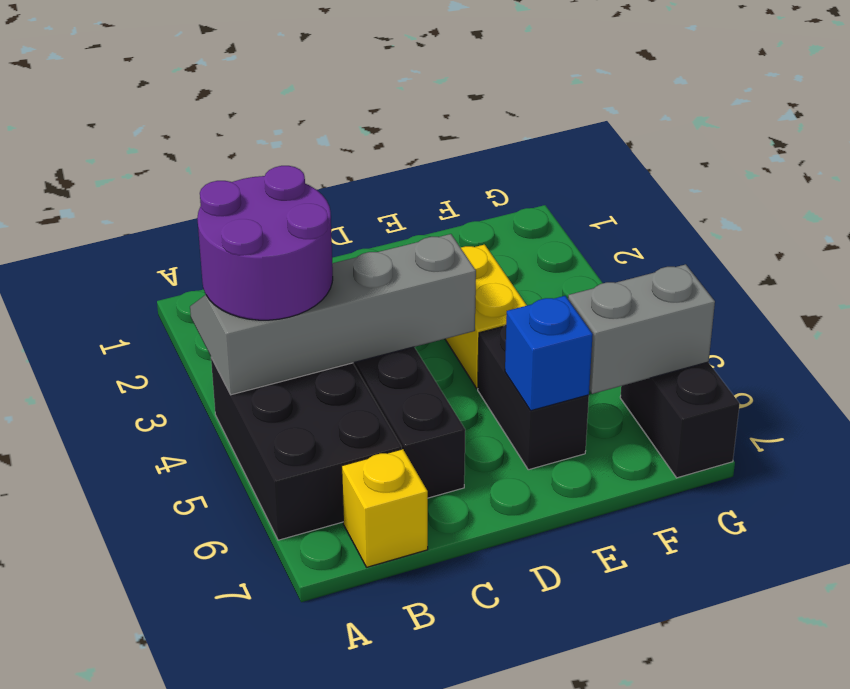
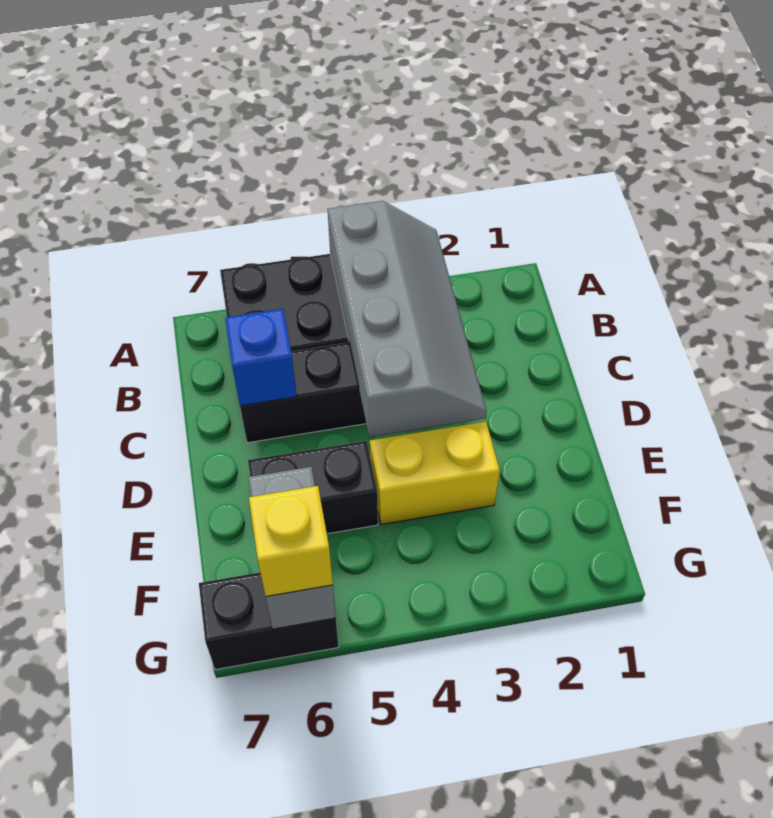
purple 2x2 round brick [197,166,333,320] -> none
yellow 1x1 brick [342,449,428,567] -> yellow 1x1 brick moved to [249,486,333,597]
blue 1x1 brick [505,296,593,411] -> blue 1x1 brick moved to [225,309,297,406]

